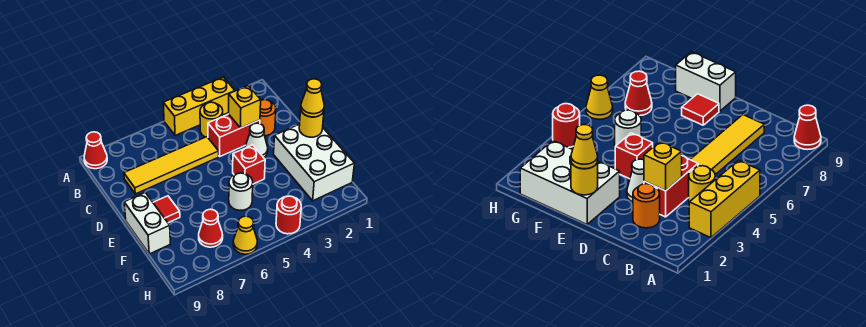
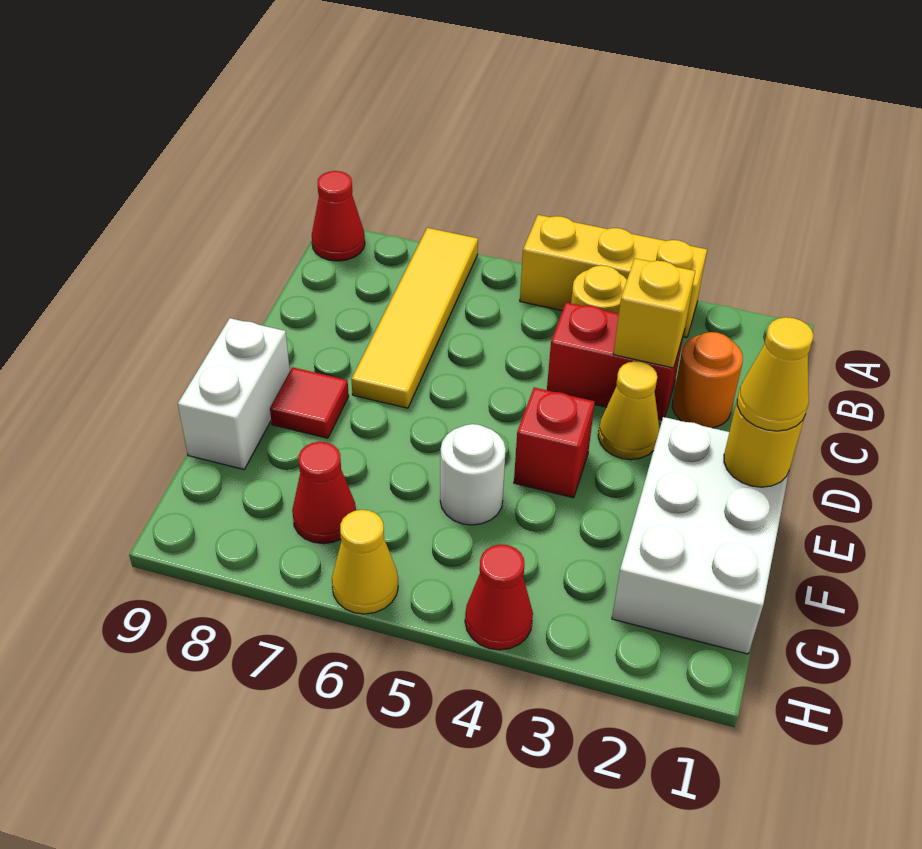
yellow 1x4 tile [124,137,219,194] -> yellow 1x4 tile turned to [351,228,478,408]
white 1x1 cone [245,123,268,158] -> yellow 1x1 cone [598,361,659,460]
red 1x1 round brick [276,196,301,234] -> red 1x1 cone [465,544,533,650]

